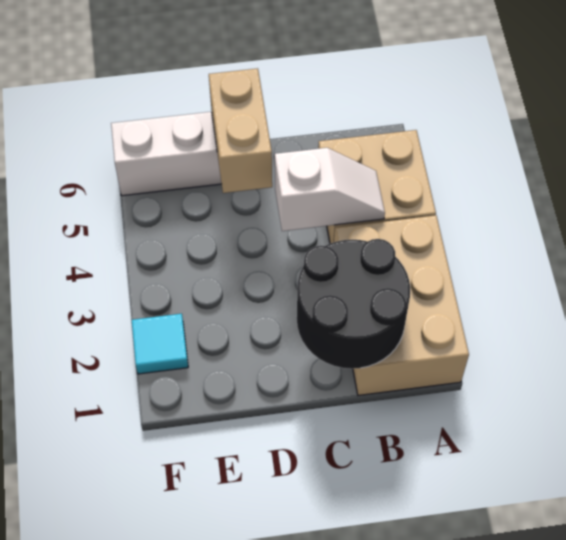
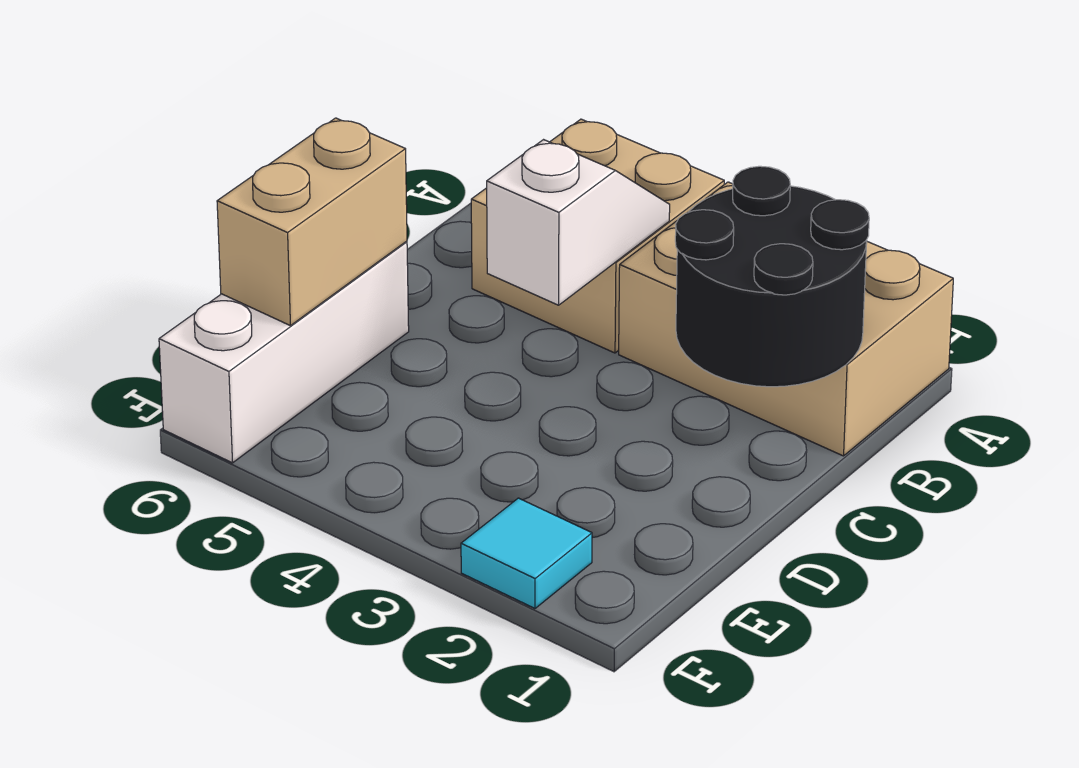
tan 1x2 brick [209,68,272,193] -> tan 1x2 brick turned to [217,118,407,326]

